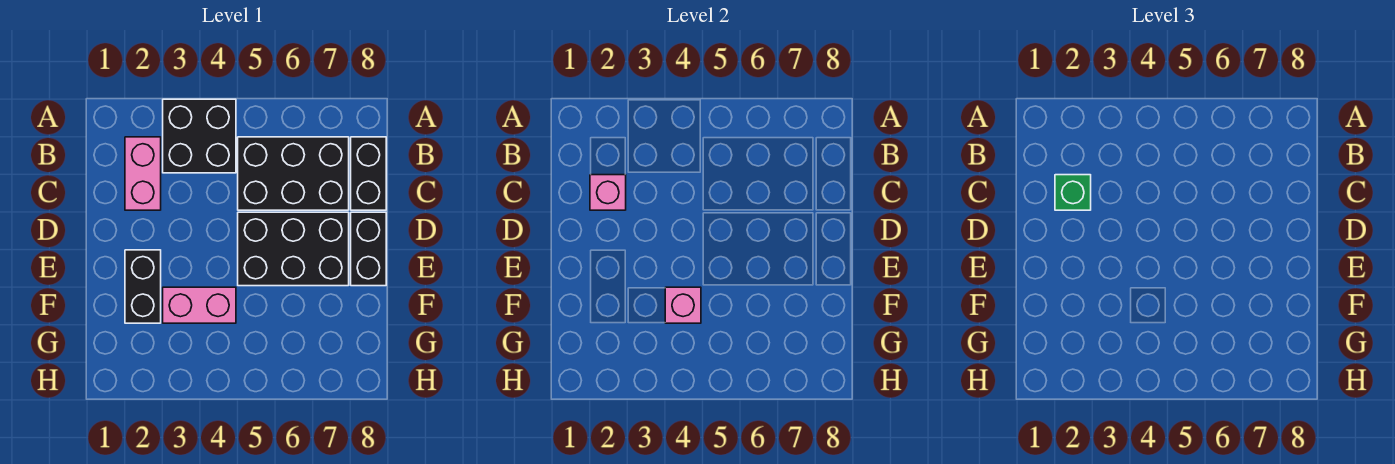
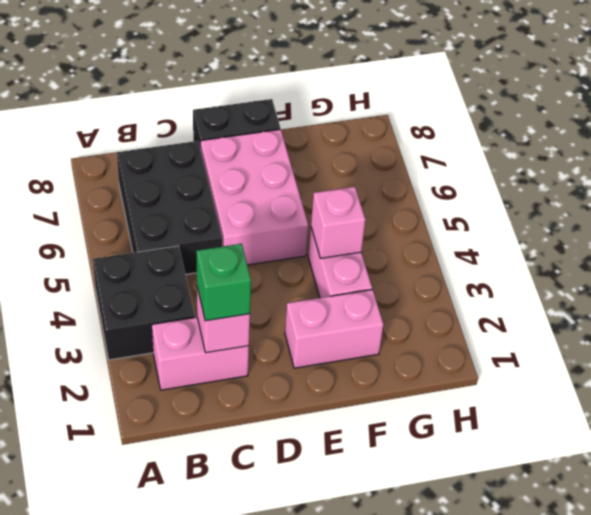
black 1x2 brick [351,137,386,210] -> none
black 2x3 brick [238,212,349,286] -> pink 2x3 brick [200,129,308,265]
black 1x2 brick [125,250,161,323] -> pink 1x2 brick [285,290,383,368]

